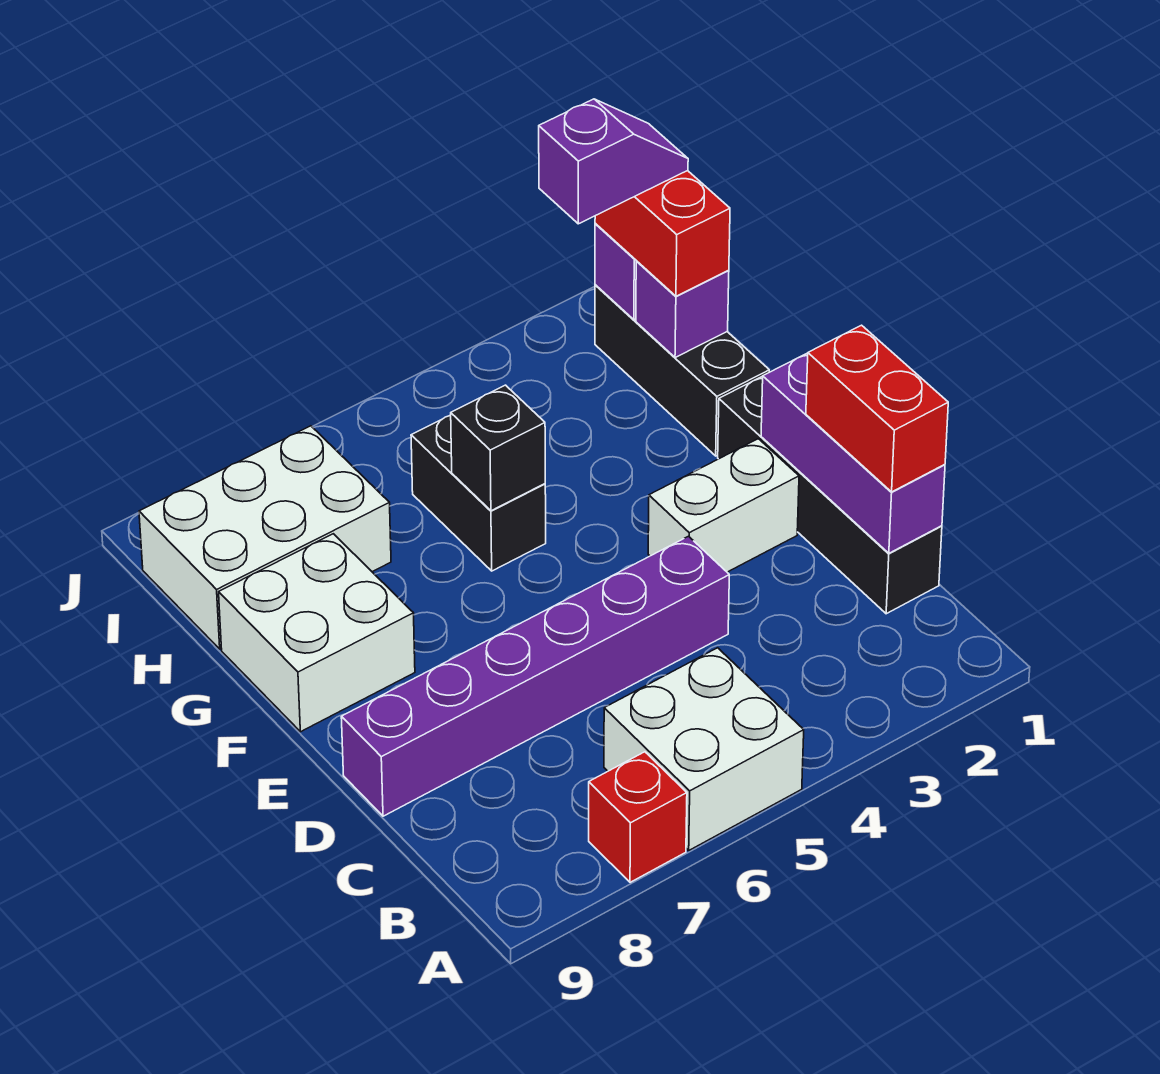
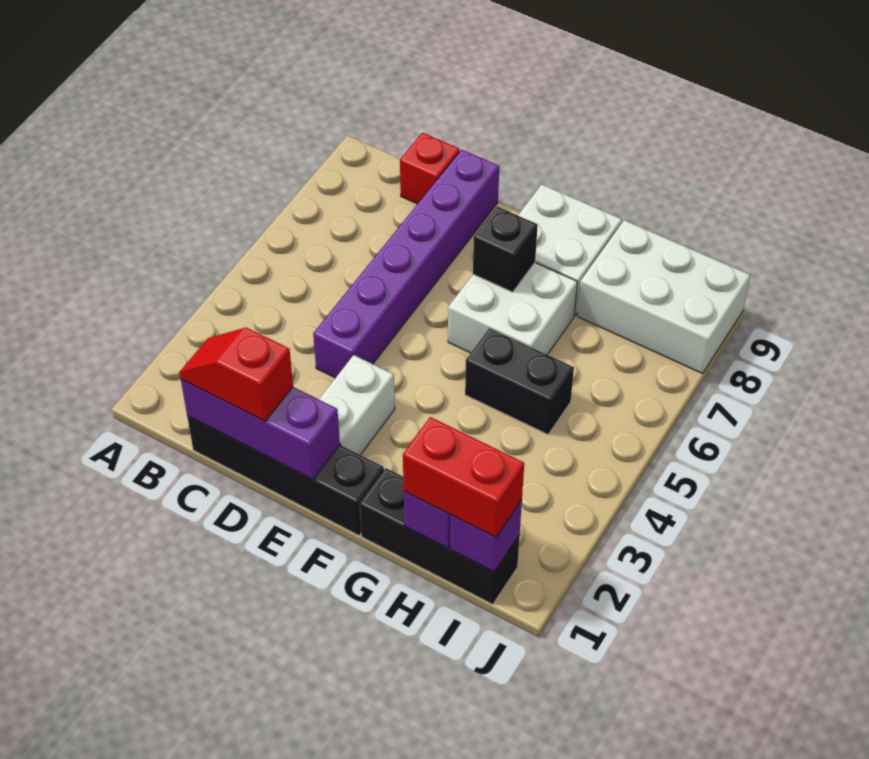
white 2x2 brick [604,648,804,850] -> white 2x2 brick moved to [448,263,577,355]
red 1x1 brick [589,752,687,882] -> red 1x1 brick moved to [400,133,460,204]
red 1x2 brick [806,325,948,492] -> red 1x2 slope [179,328,293,421]
black 1x1 brick [451,385,545,511] -> black 1x1 brick moved to [473,207,538,292]
white 2x3 brick [139,426,391,649] -> white 2x3 brick turned to [577,220,750,373]
purple 1x2 slope [539,99,688,224] -> none

